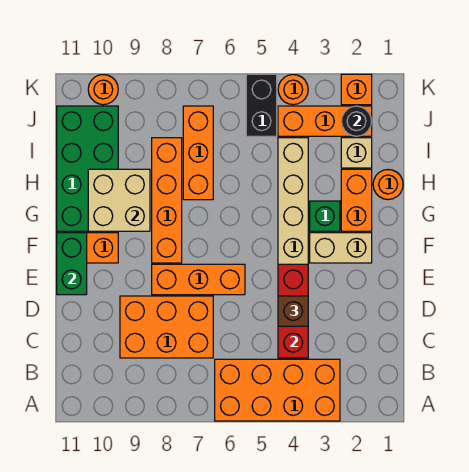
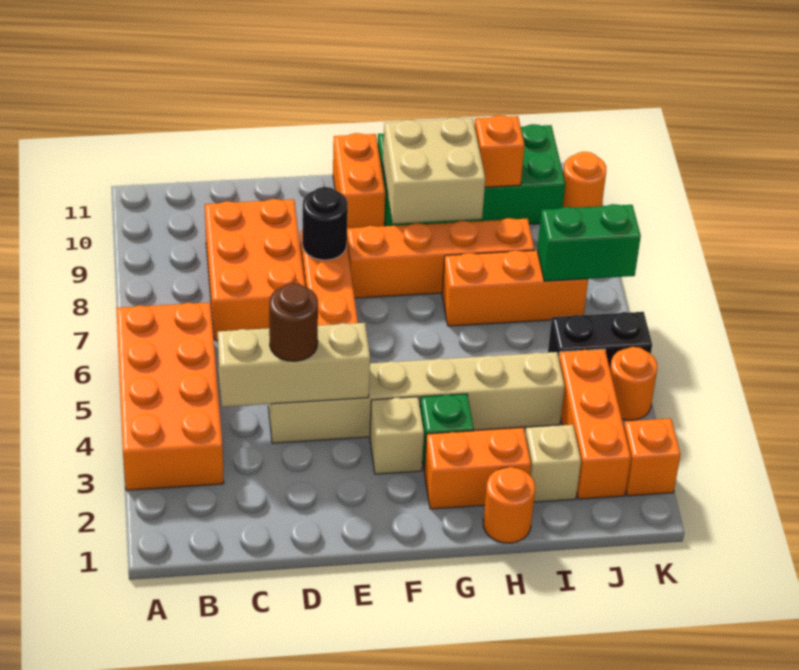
red 1x3 brick [278,264,308,358] -> tan 1x3 brick [218,323,370,407]
brown 1x1 brick [278,296,308,326] -> brown 1x1 round brick [269,283,318,361]
green 1x2 brick [57,233,87,295] -> green 1x2 brick moved to [537,204,641,281]
tan 1x2 brick [310,233,372,263] -> tan 1x1 brick [370,397,424,474]
none -> orange 1x1 brick [475,115,525,187]
black 1x1 round brick [341,106,372,136] -> black 1x1 round brick moved to [302,187,348,260]

